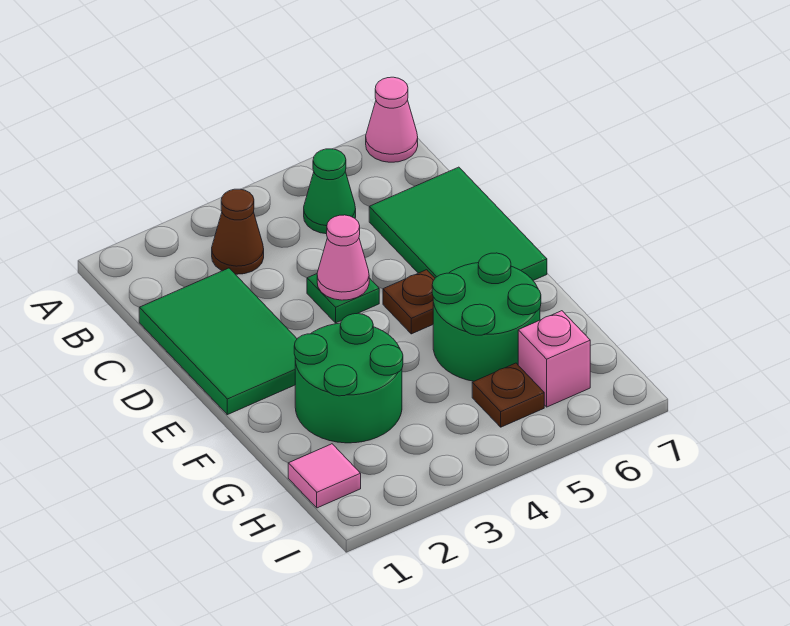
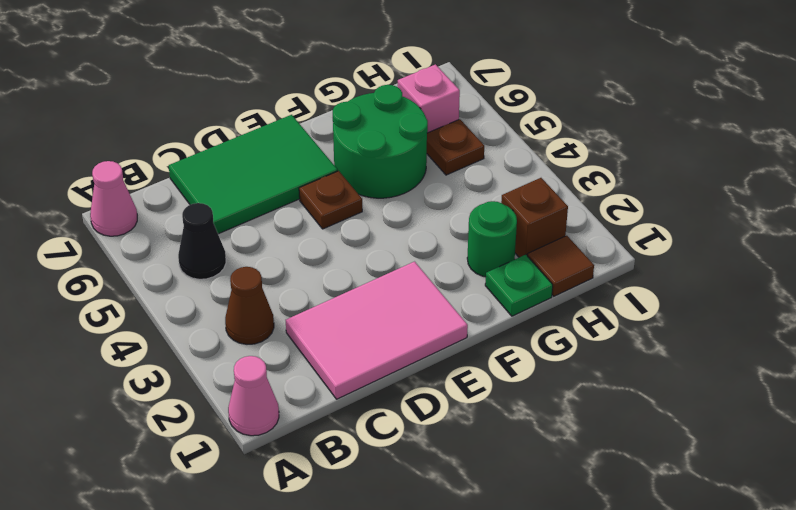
green 1x1 cone [304,149,356,234] -> black 1x1 cone [178,203,226,279]
green 2x3 tile [139,268,297,415] -> pink 2x3 tile [286,262,468,399]
green 1x1 plate [307,274,379,323] -> green 1x1 plate moved to [485,255,553,316]
pink 1x1 cone [317,215,369,300] -> pink 1x1 cone moved to [228,356,279,436]
green 2x2 round brick [294,314,403,443] -> green 1x1 round brick [467,201,517,277]
pink 1x1 tile [288,444,361,508] -> brown 1x1 tile [528,236,594,296]
none -> brown 1x1 brick [501,178,568,257]

